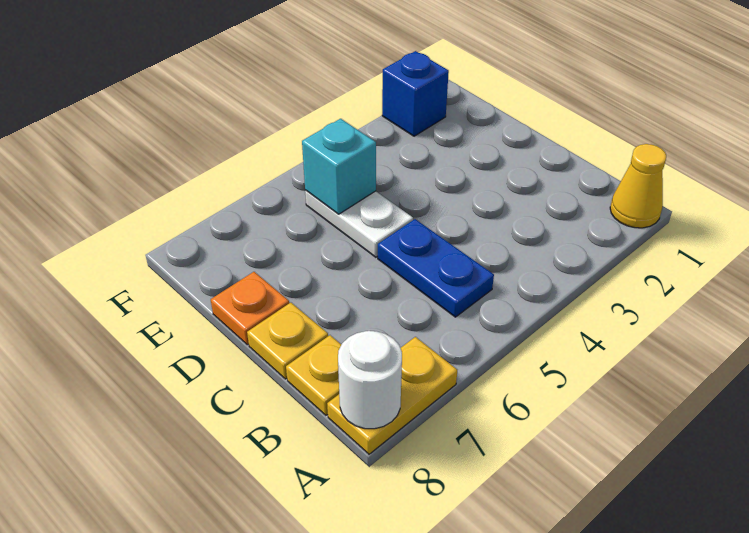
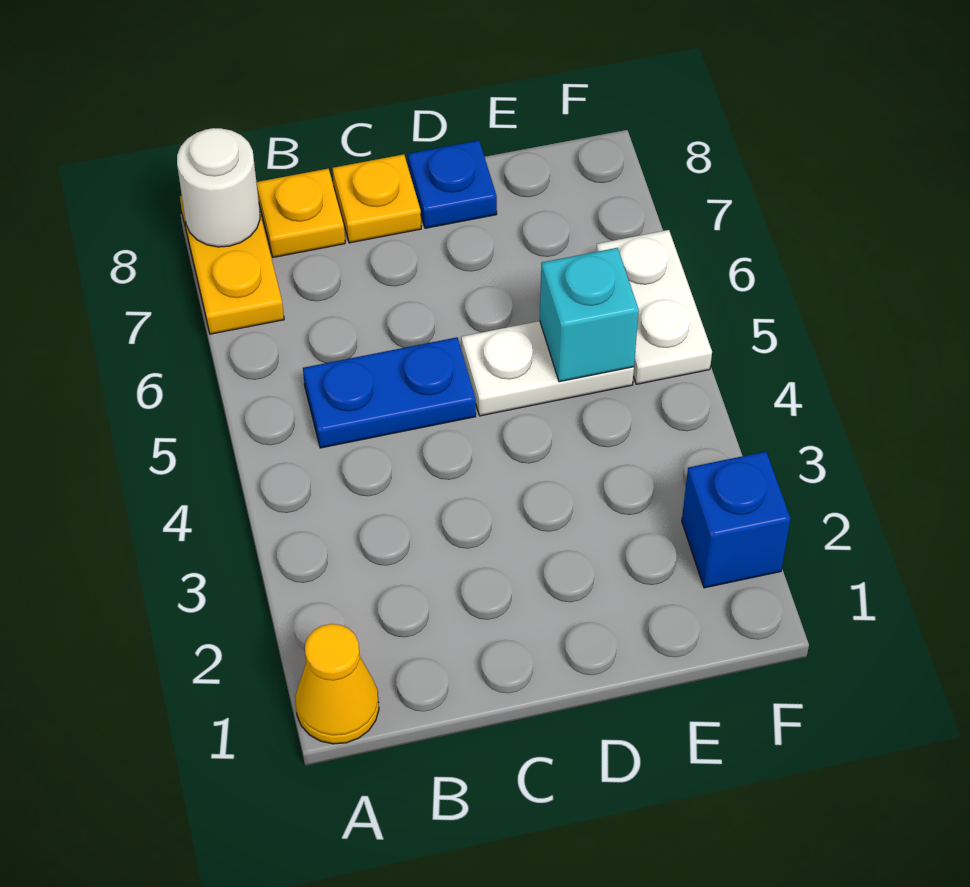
orange 1x1 plate [211,272,289,345] -> blue 1x1 plate [408,140,497,228]
none -> white 1x2 plate [596,230,712,384]

